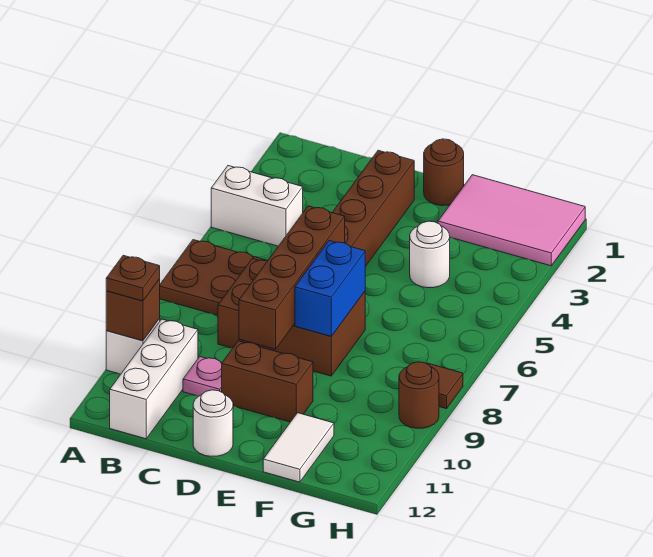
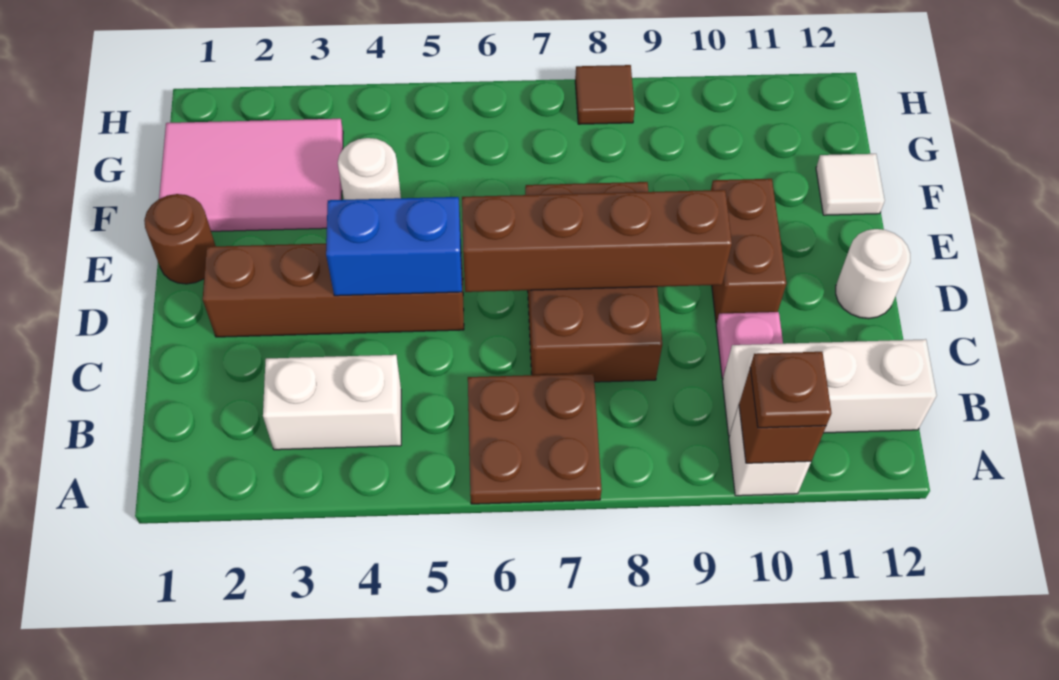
white 1x2 brick [211,166,303,246] -> white 1x2 brick turned to [263,355,401,450]
blue 1x2 brick [295,241,365,336] -> blue 1x2 brick moved to [326,197,462,296]
pink 2x3 tile [438,175,585,266] -> pink 2x3 tile turned to [159,119,343,231]
white 1x2 tile [263,413,334,482] -> white 1x1 tile [816,154,885,215]
brown 1x1 round brick [399,362,439,428] -> none

